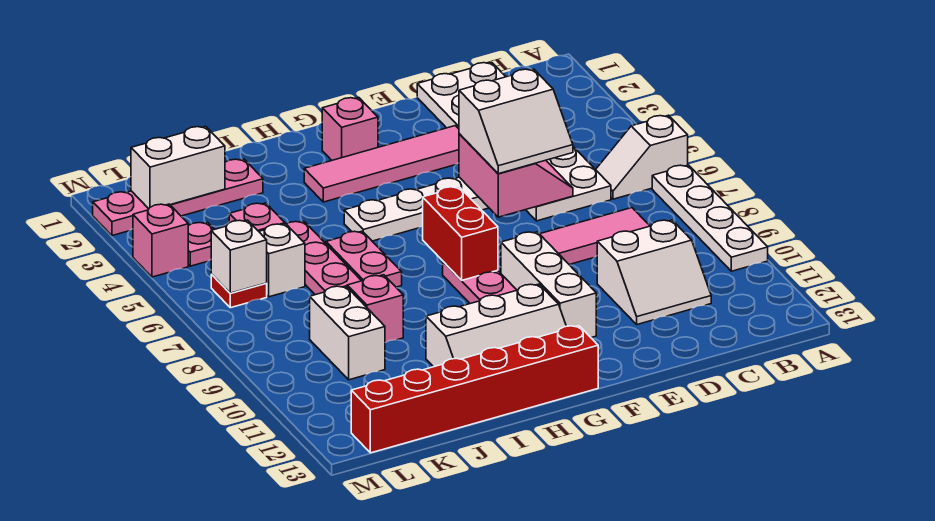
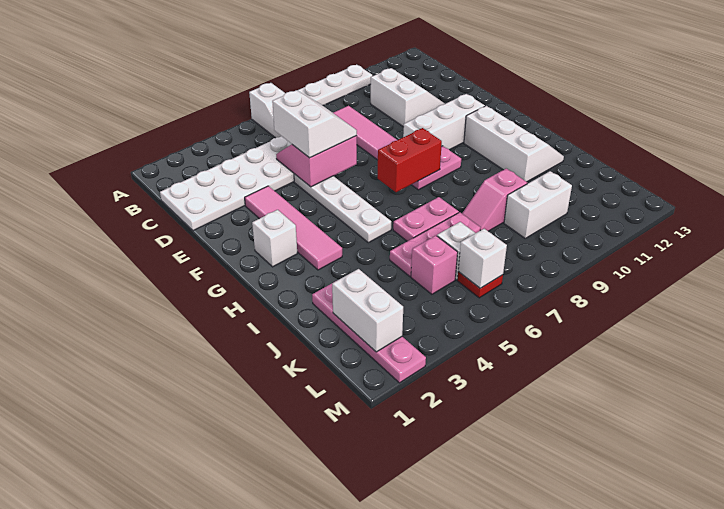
pink 1x1 brick [322,98,378,160] -> white 1x1 brick [252,210,297,267]
red 1x6 brick [351,326,598,453] -> none
pink 1x1 plate [188,222,214,266] -> none
pink 1x1 brick [133,204,188,277] -> none

